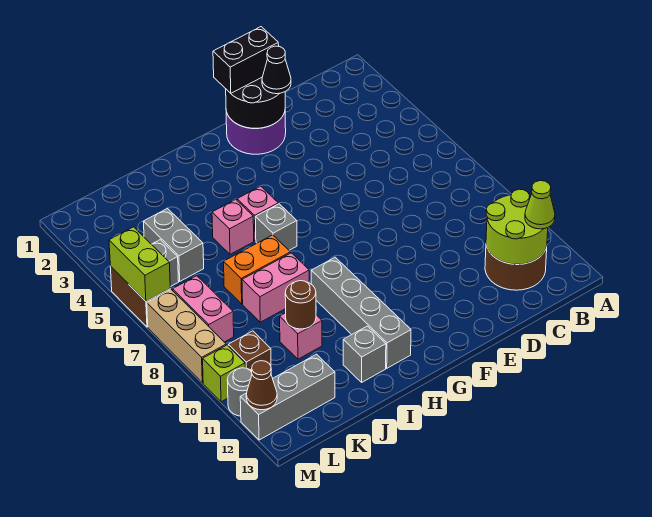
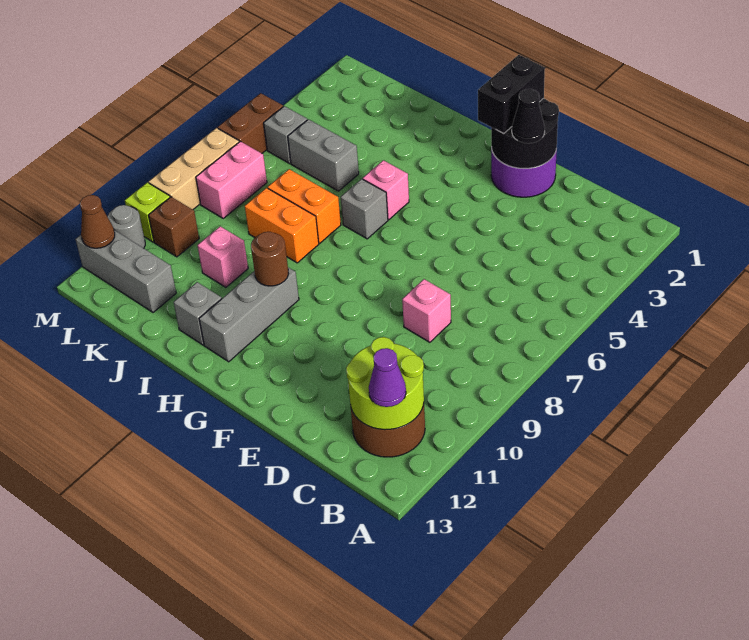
lime 1x1 cone [525,181,555,229] -> purple 1x1 cone [369,348,406,407]
black 1x2 brick [213,27,279,93] -> black 1x2 brick turned to [478,55,545,134]
grey 1x4 brick [311,257,411,368] -> grey 1x3 brick [199,267,299,362]
pink 1x1 brick [212,200,254,254] -> pink 1x1 brick moved to [402,279,451,342]
pink 1x2 brick [242,253,309,322] -> orange 1x2 brick [245,188,319,263]
brown 1x1 round brick [285,281,316,329] -> brown 1x1 round brick moved to [251,232,289,286]
grey 1x2 brick [143,209,204,281] -> grey 1x2 brick turned to [288,119,359,191]
lime 1x2 brick [109,227,170,301] -> none

